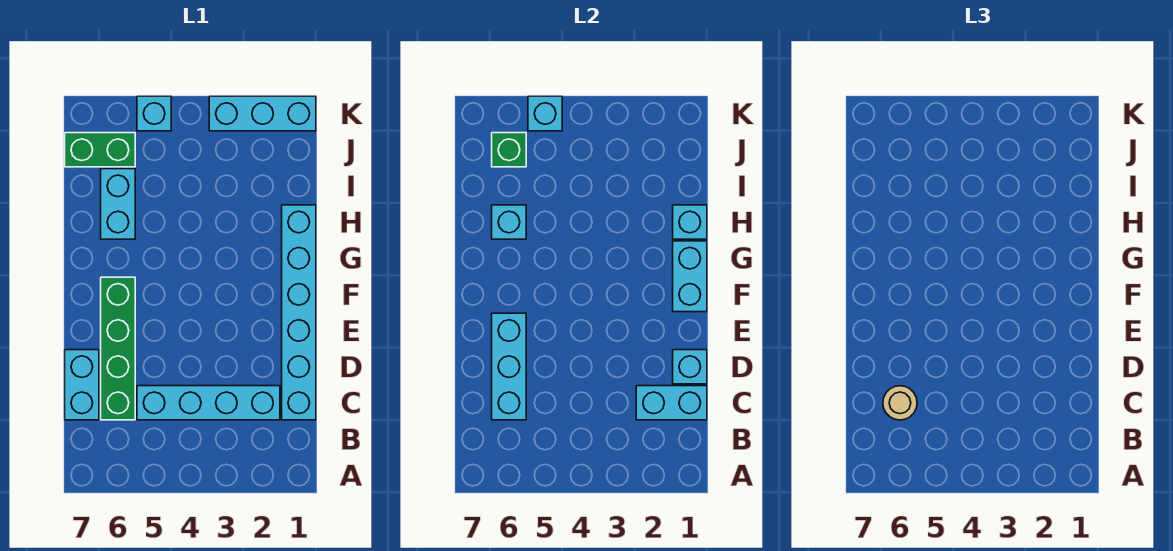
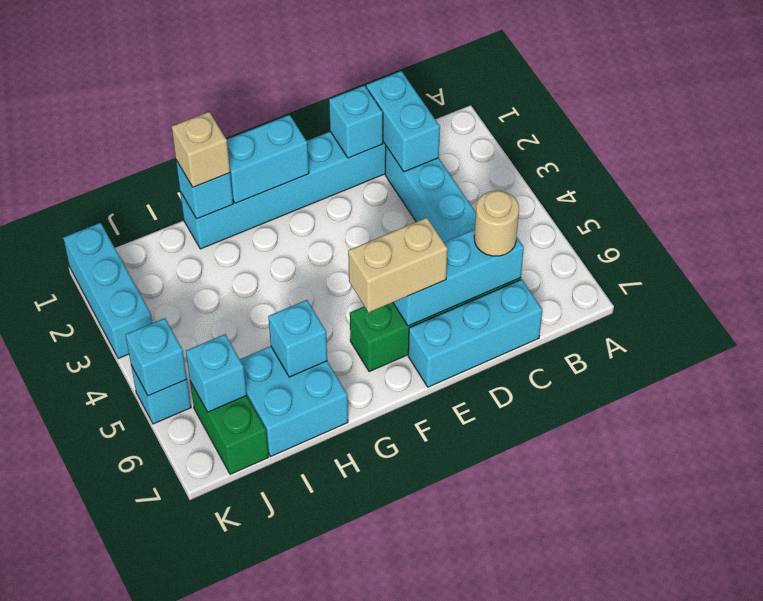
cyan 1x2 brick [65,350,99,420] -> cyan 1x3 brick [408,279,542,387]
none -> tan 1x2 brick [348,218,448,312]
none -> tan 1x1 brick [172,112,230,187]
cyan 1x2 brick [101,169,135,239] -> cyan 2x2 brick [240,346,348,456]
green 1x1 brick [492,133,526,167] -> cyan 1x1 brick [186,334,247,412]

